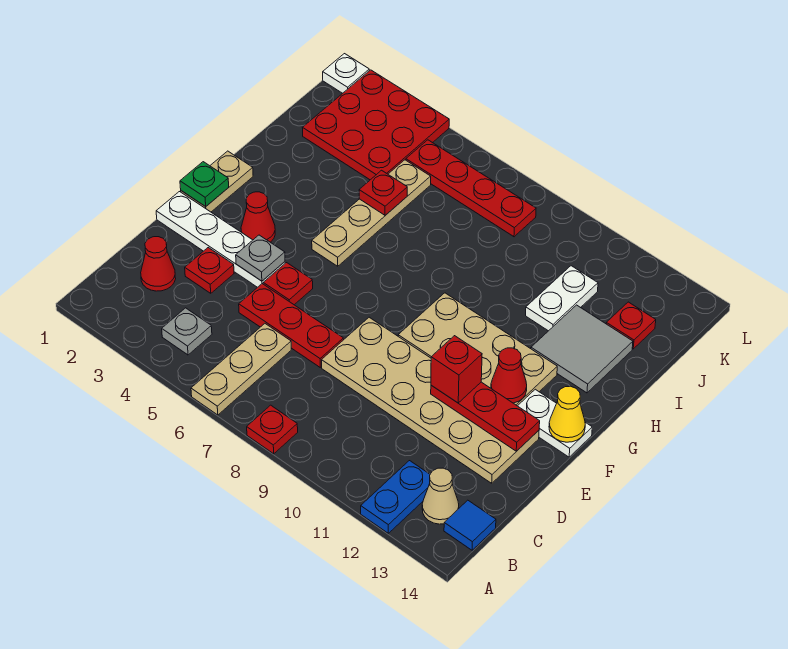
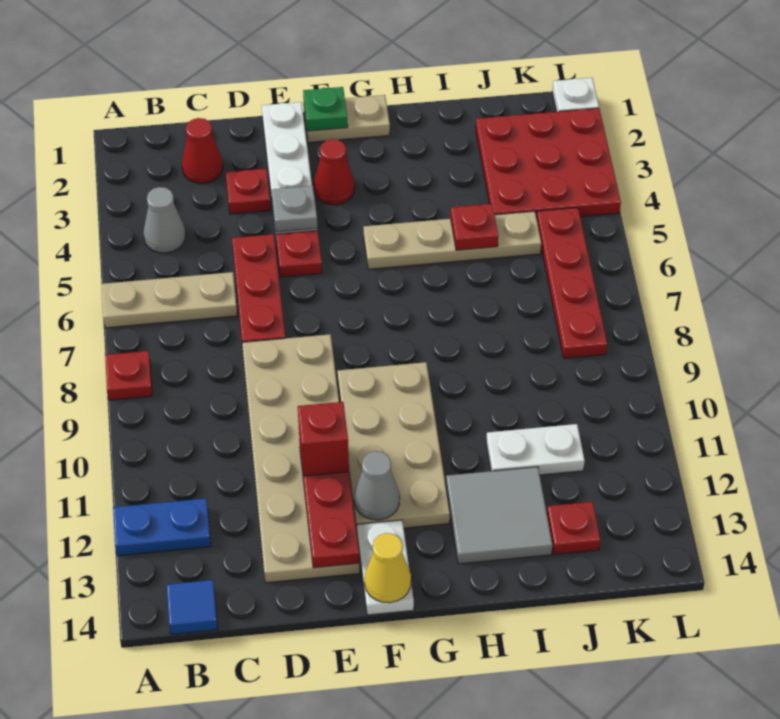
grey 1x1 plate [162,308,212,355] -> grey 1x1 cone [143,187,186,253]
tan 1x1 cone [422,468,459,524] -> none
red 1x1 cone [491,348,527,403] -> grey 1x1 cone [354,451,400,520]

